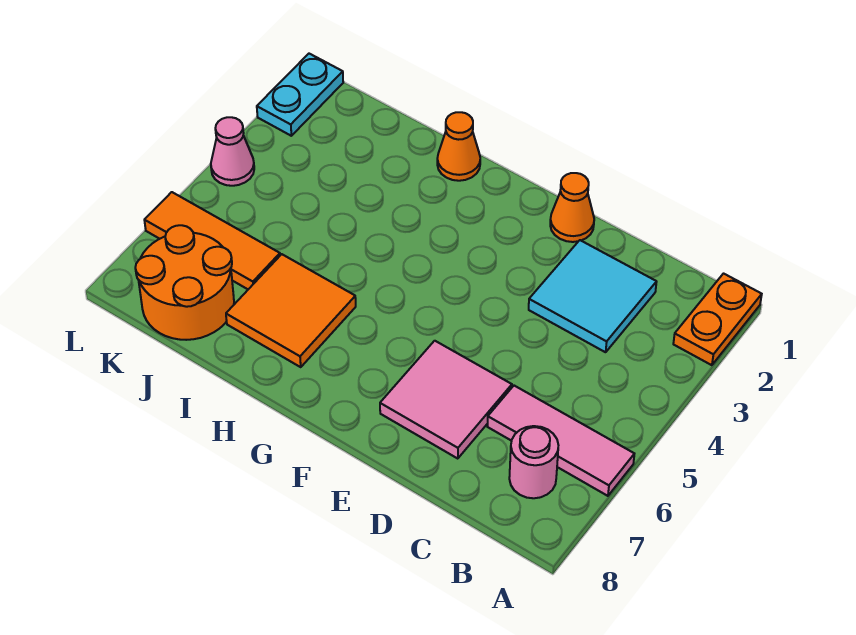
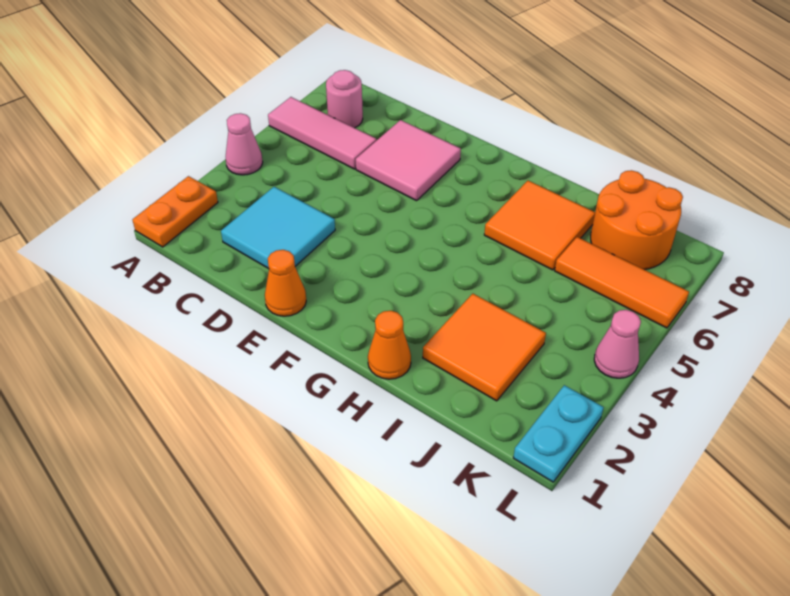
none -> pink 1x1 cone [226,113,263,175]
none -> orange 2x2 tile [423,294,546,401]

